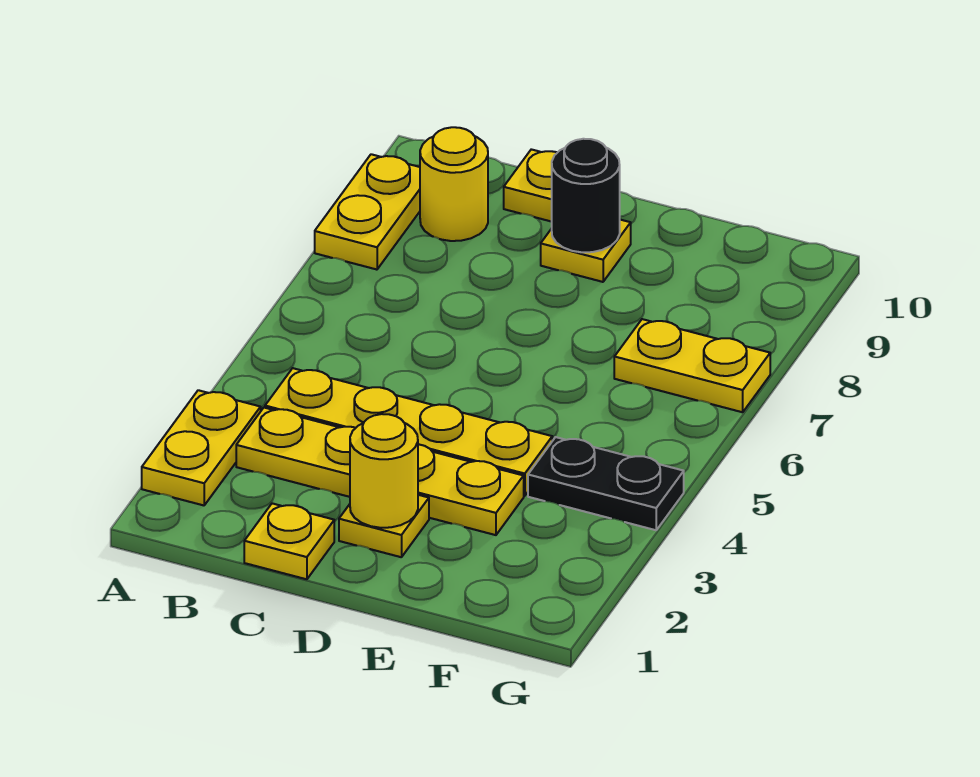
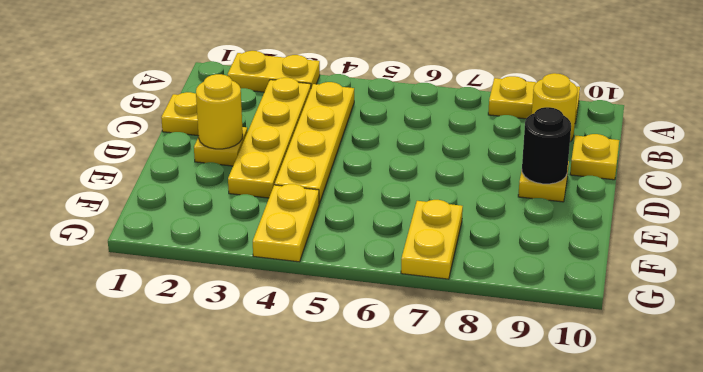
black 1x2 plate [528,437,684,530] -> yellow 1x2 plate [253,184,319,262]

